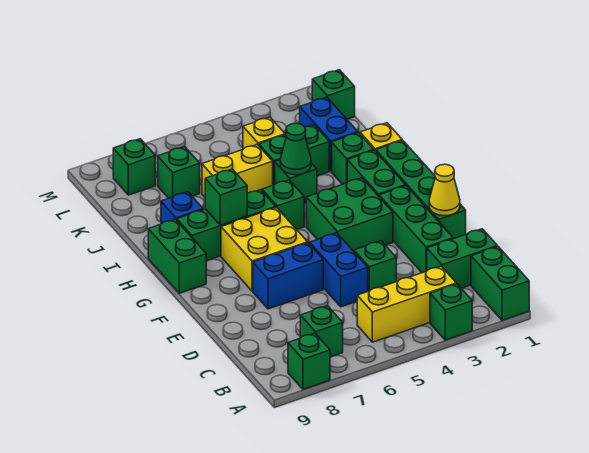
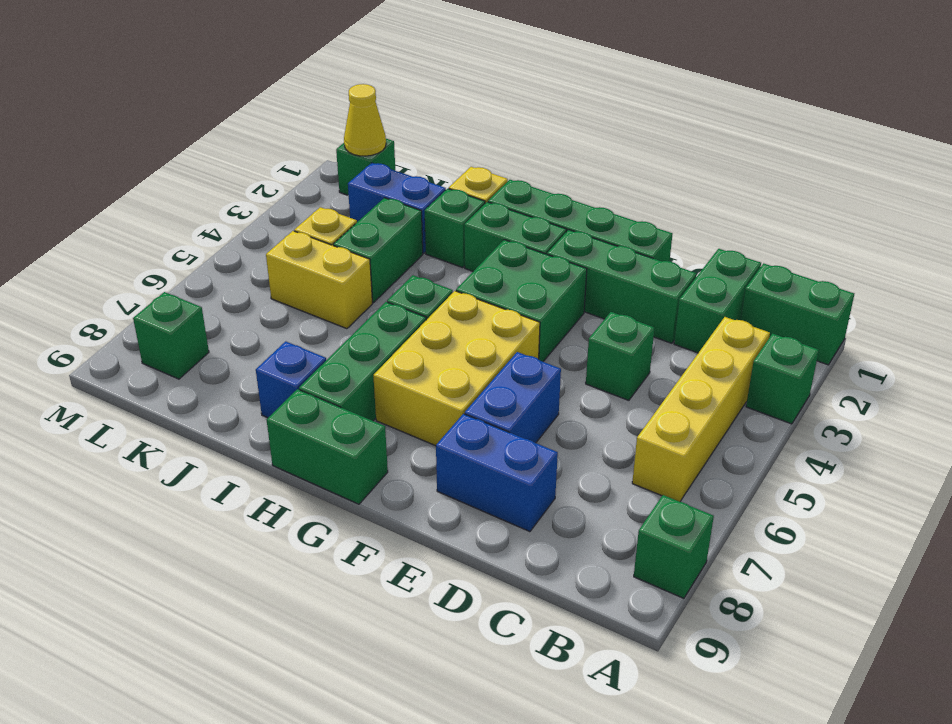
yellow 1x3 brick [357,266,456,342] -> yellow 1x4 brick [632,317,770,502]
green 1x1 brick [300,306,343,357] -> none
blue 1x2 brick [310,233,368,307] -> blue 1x2 brick moved to [436,414,558,532]
yellow 1x1 cone [429,164,460,216] -> yellow 1x1 cone moved to [344,84,386,156]
yellow 2x2 brick [221,207,308,291] -> yellow 2x3 brick [373,291,540,446]
green 1x1 brick [205,169,247,225] -> none
green 1x1 brick [275,160,317,204] -> none
green 1x1 cone [280,123,311,175] -> none
yellow 1x2 brick [202,145,273,197] -> yellow 1x2 brick turned to [266,231,373,329]
green 1x1 brick [158,147,200,198] -> none

